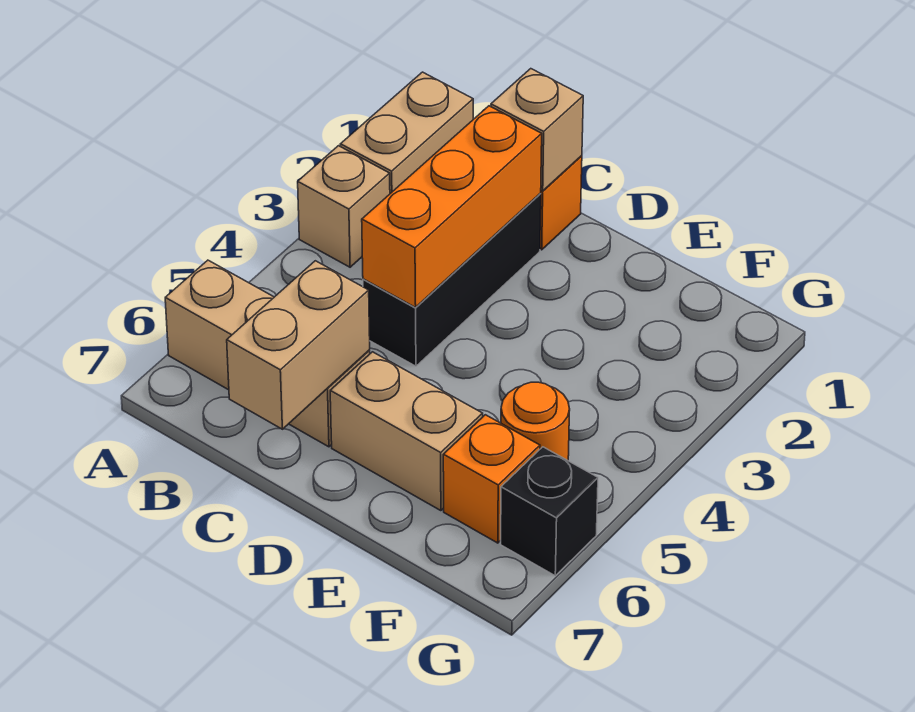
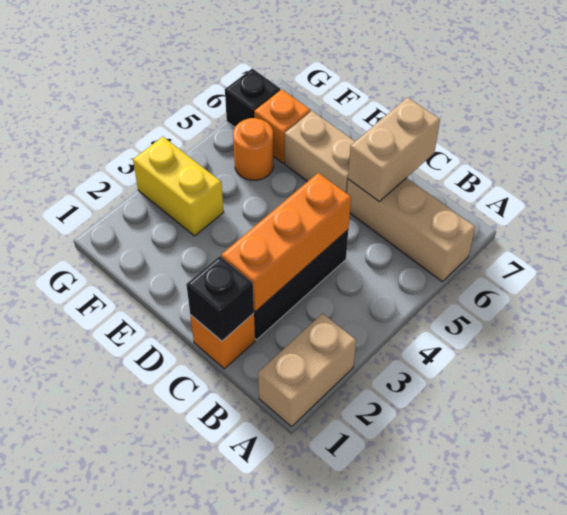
tan 1x1 brick [298,146,390,267] -> none
tan 1x1 brick [491,69,583,191] -> black 1x1 brick [186,256,254,341]
none -> yellow 1x2 brick [133,137,224,236]

